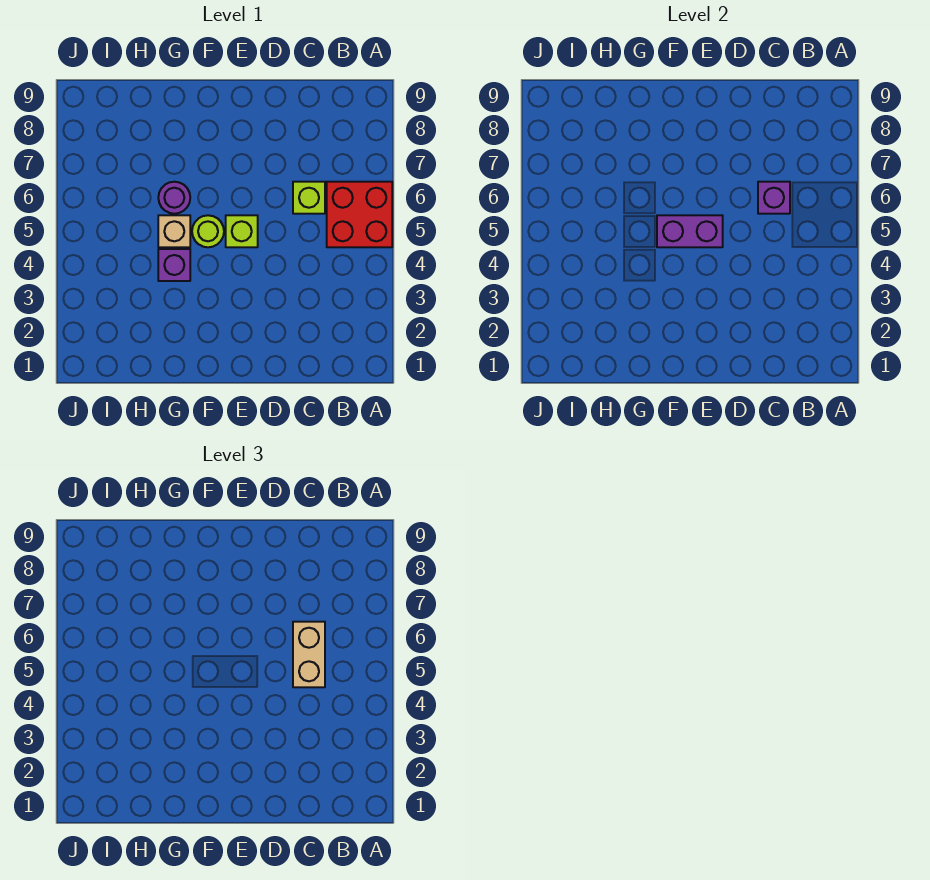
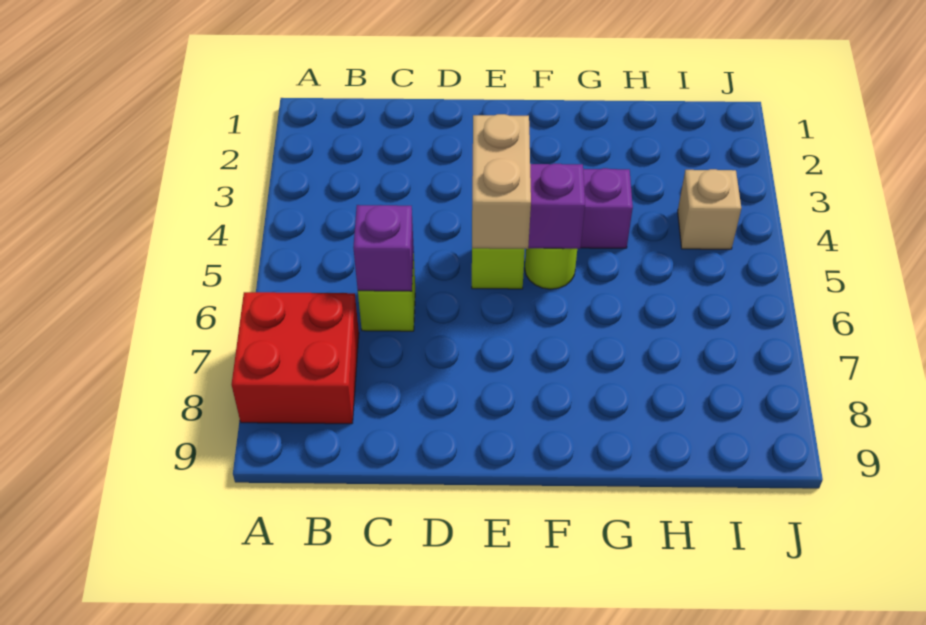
red 2x2 brick [327,182,392,247] -> red 2x2 brick moved to [232,292,359,424]
tan 1x2 brick [293,622,325,687] -> tan 1x2 brick moved to [472,114,531,249]
tan 1x1 brick [158,215,190,247] -> tan 1x1 brick moved to [678,169,741,249]
purple 1x1 round brick [158,182,190,214] -> none

